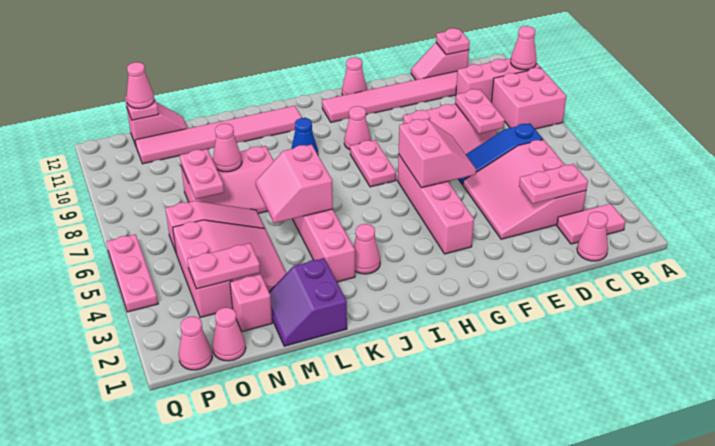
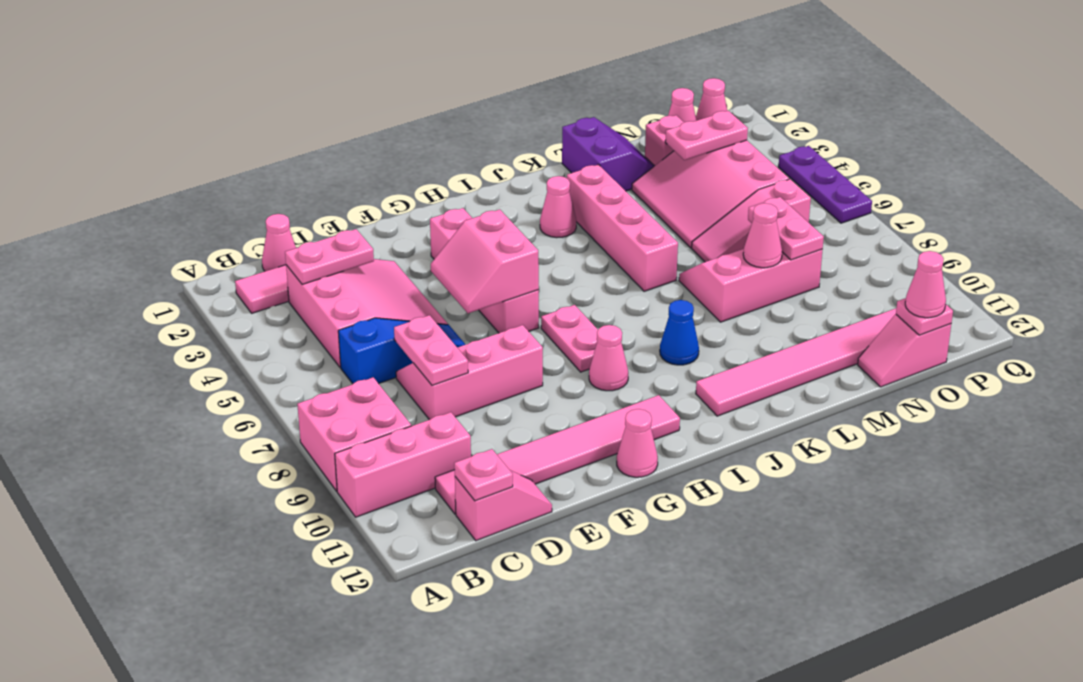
pink 1x1 cone [511,26,537,70] -> none
pink 2x2 slope [256,145,333,223] -> none
pink 1x3 plate [106,234,158,312] -> purple 1x3 plate [779,146,872,223]

